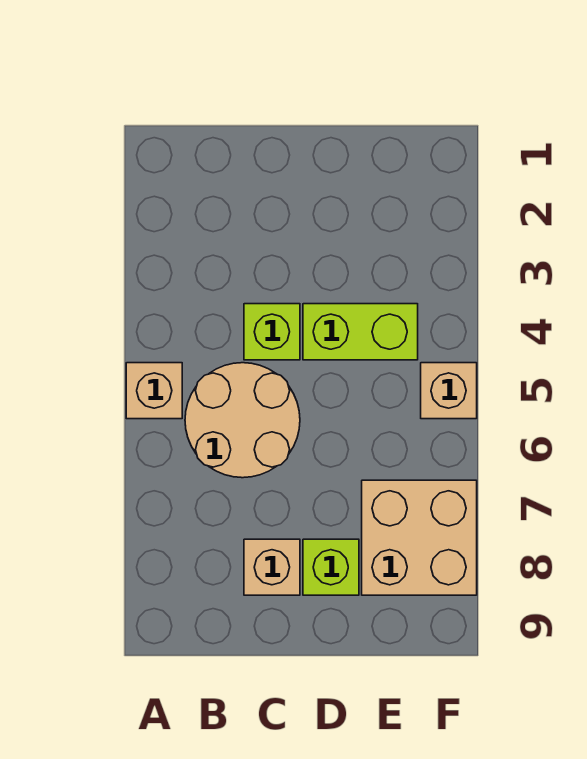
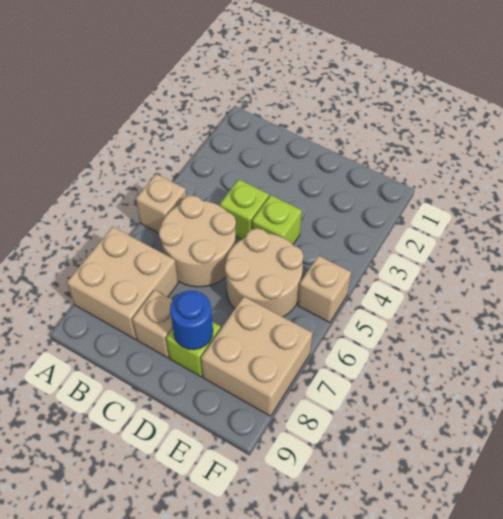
none -> tan 2x2 brick [67,227,178,339]
lime 1x2 brick [303,304,418,360] -> lime 1x1 brick [252,195,302,244]
none -> tan 2x2 round brick [225,228,303,317]
none -> blue 1x1 round brick [170,291,213,350]

